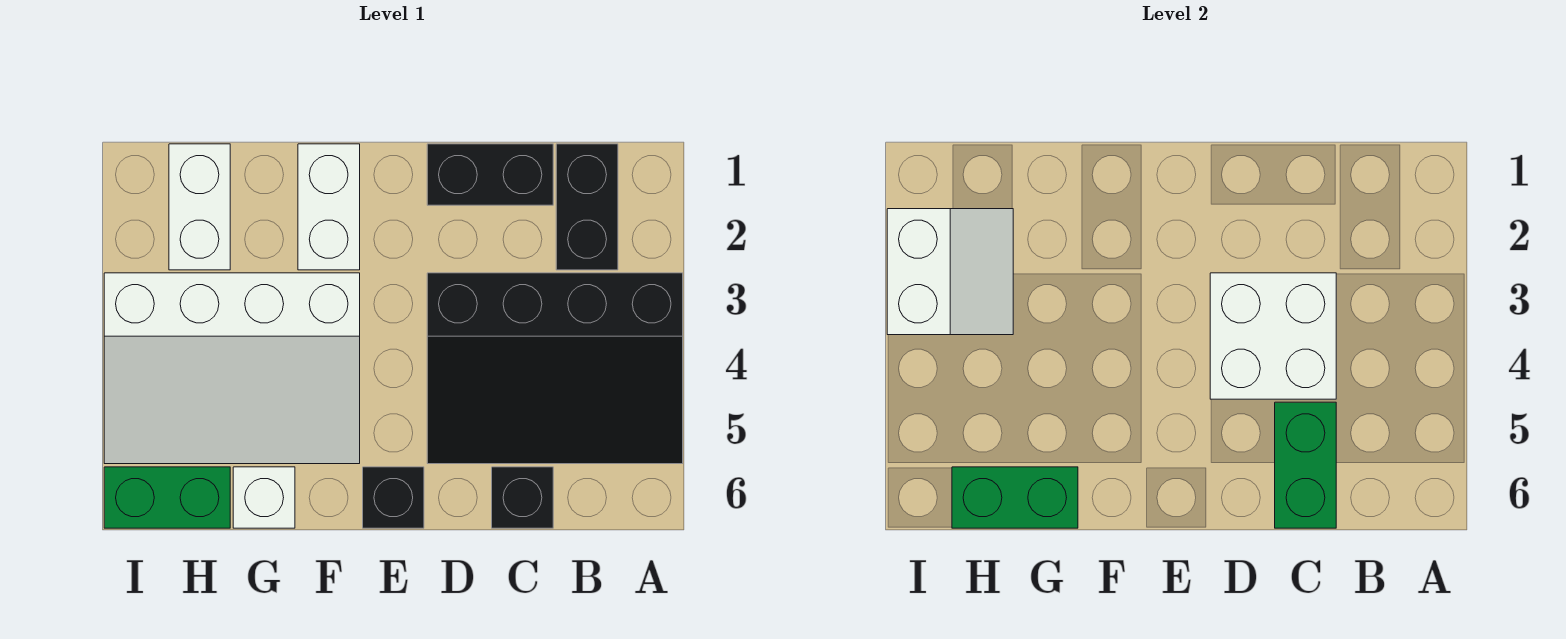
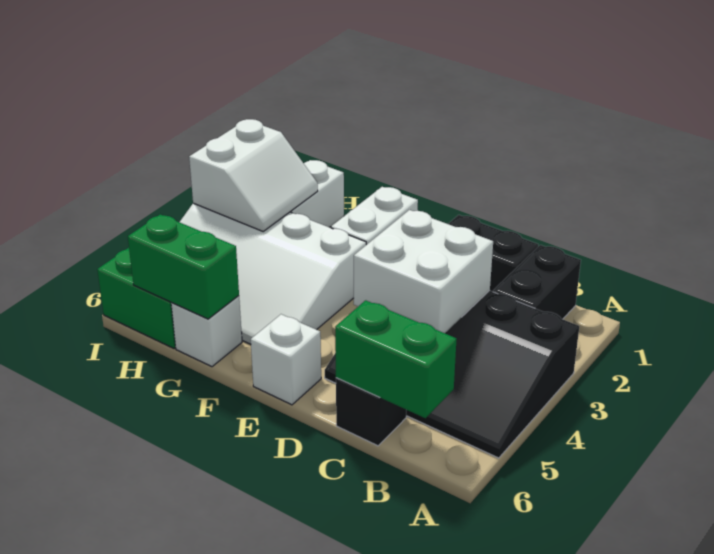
green 1x2 brick [1275,402,1336,528] -> green 1x2 brick turned to [335,300,456,418]
black 1x1 brick [363,467,424,528] -> white 1x1 brick [251,314,321,405]

